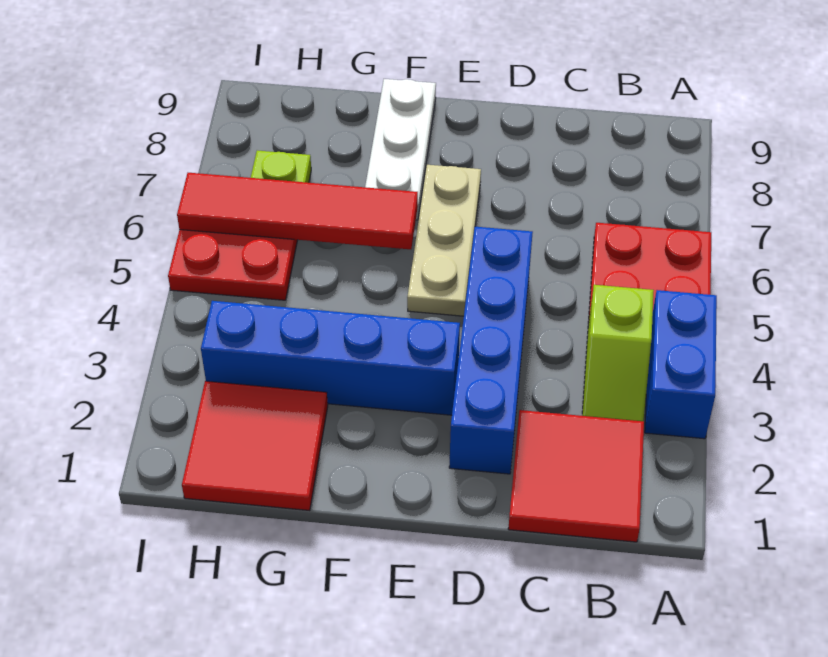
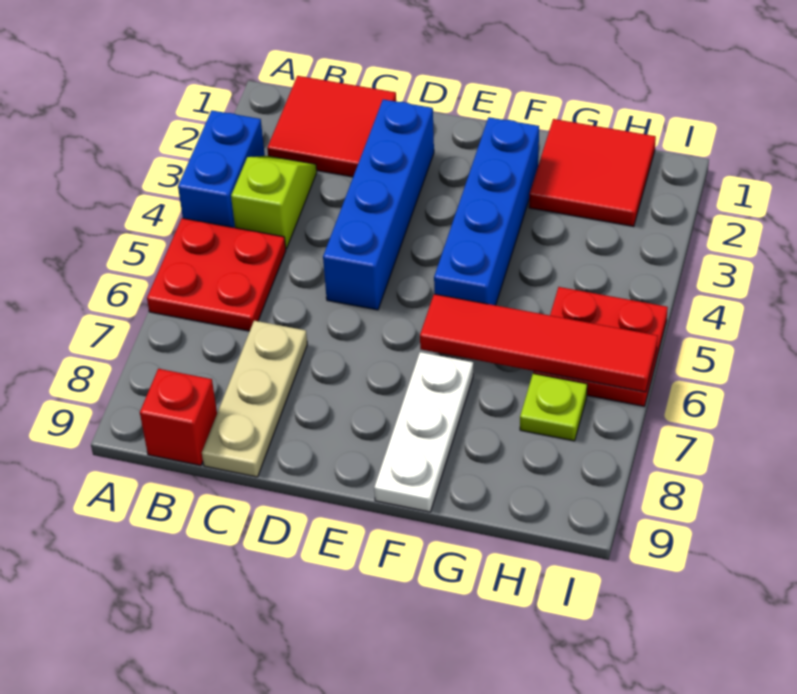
none -> red 1x1 brick [140,369,217,466]
blue 1x4 brick [201,301,460,415] -> blue 1x4 brick turned to [434,117,539,305]
tan 1x3 plate [407,165,481,316] -> tan 1x3 plate moved to [202,321,307,477]

